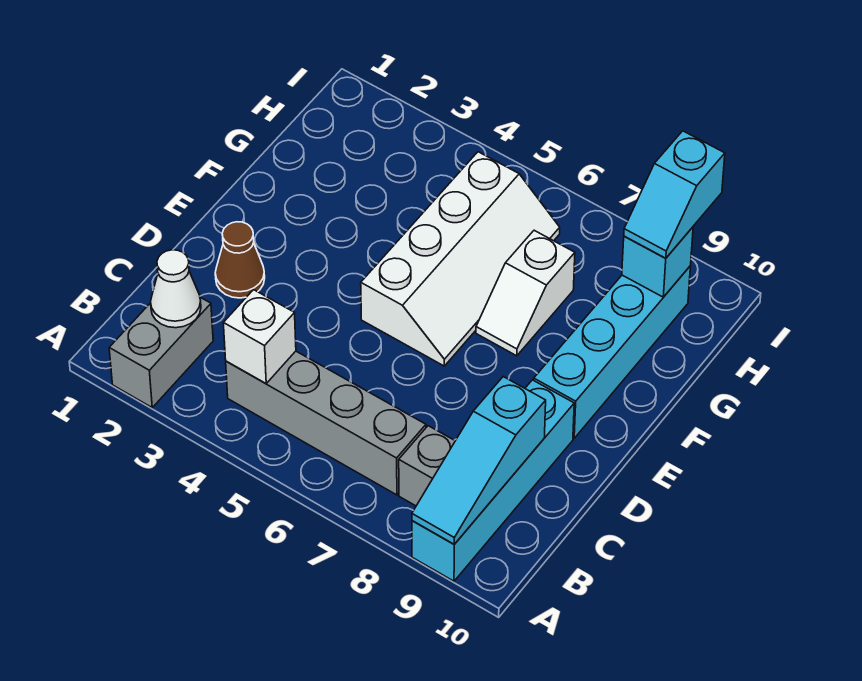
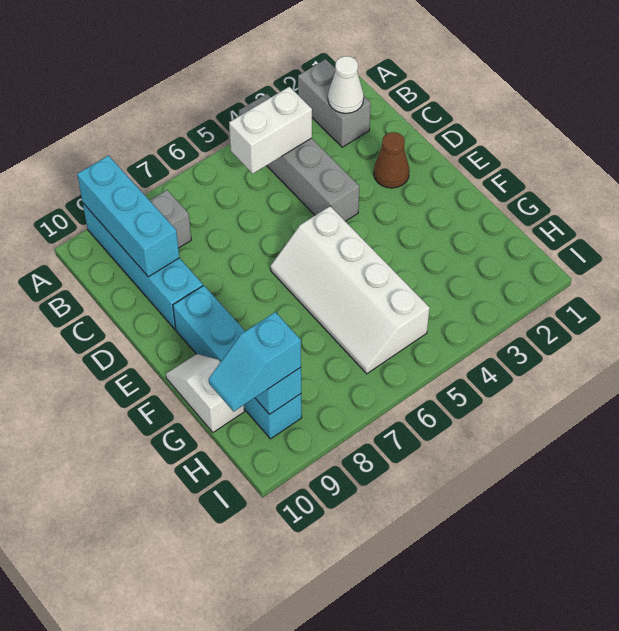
cyan 1x3 slope [412,377,546,544] -> cyan 1x3 brick [77,156,179,277]
grey 1x4 brick [226,351,426,495] -> grey 1x4 brick turned to [239,94,359,221]
white 1x1 brick [223,290,296,384] -> white 1x2 brick [229,87,312,174]
white 1x2 slope [476,230,575,356] -> white 1x2 slope moved to [166,354,244,432]
cyan 1x2 slope [624,131,725,258] -> cyan 1x2 slope turned to [209,312,301,411]

